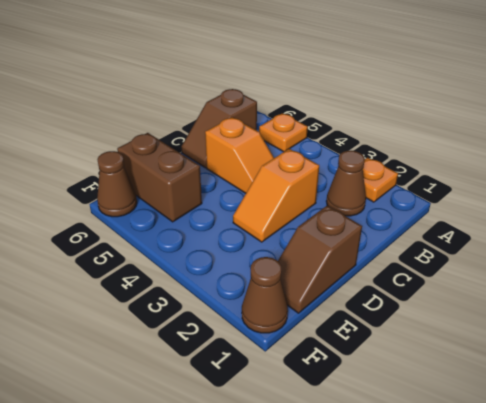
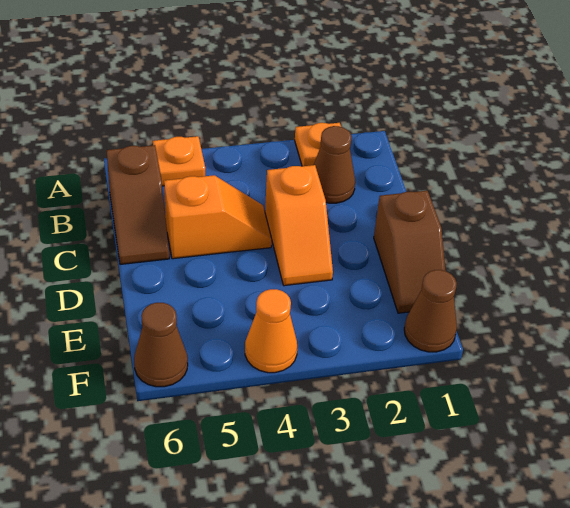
brown 1x2 brick [117,133,202,222] -> none
none -> orange 1x1 cone [245,289,297,373]

